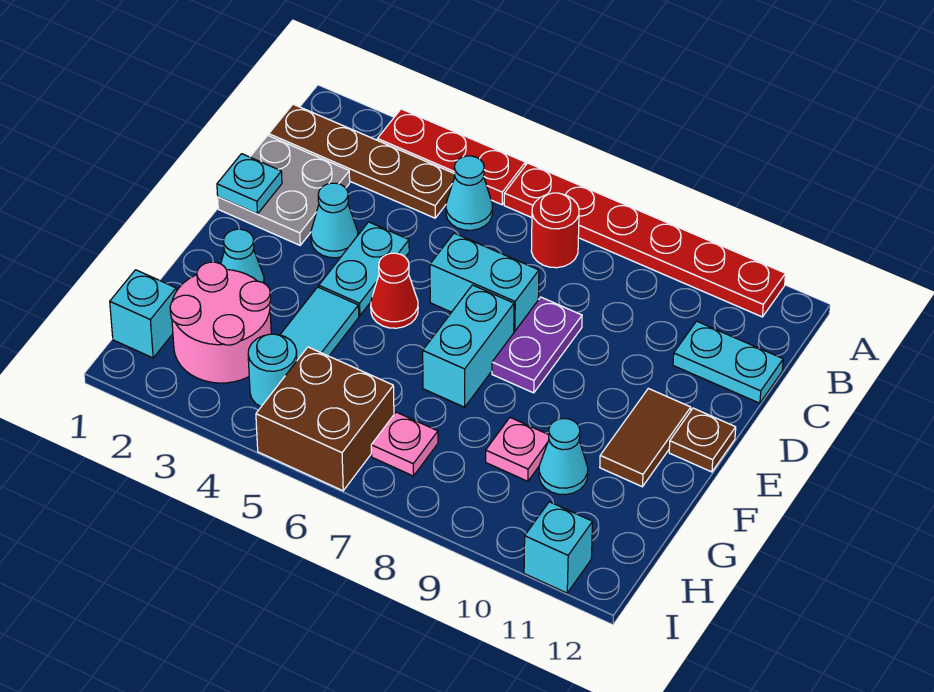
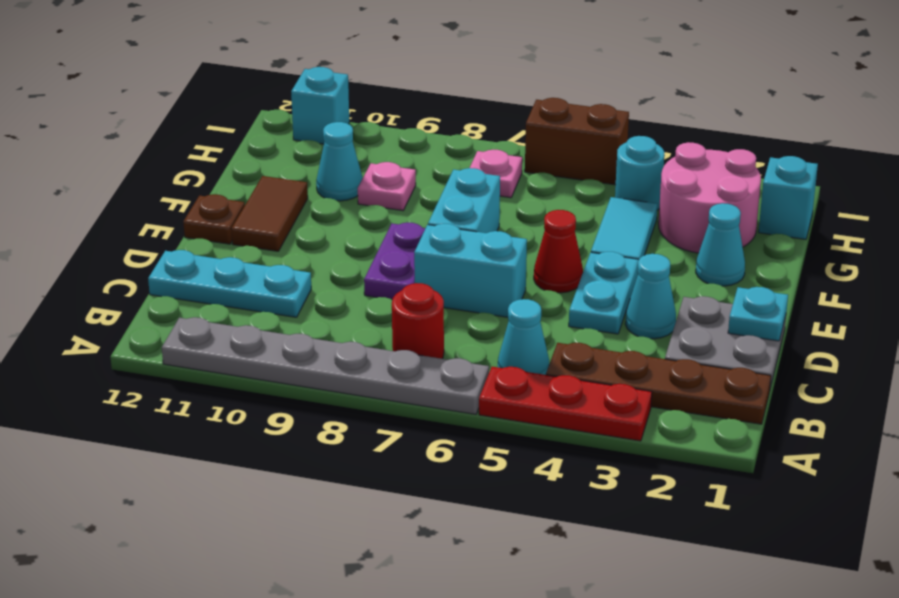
red 1x6 plate [504,163,785,317] -> grey 1x6 plate [162,317,489,414]
cyan 1x2 plate [673,321,783,403] -> cyan 1x3 plate [148,250,311,317]
brown 2x2 brick [256,347,394,491] -> brown 1x2 brick [525,98,629,185]

